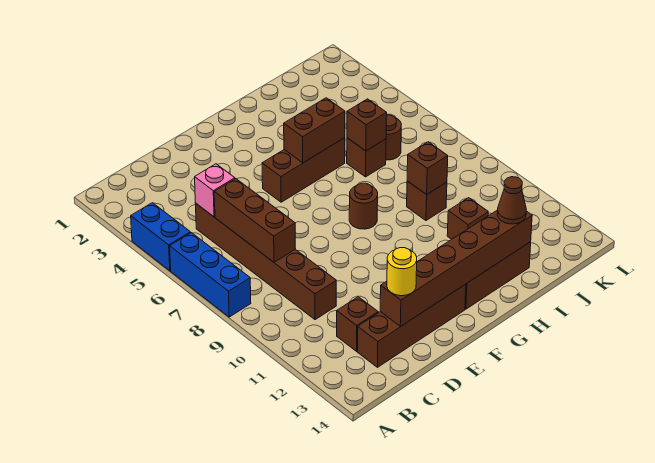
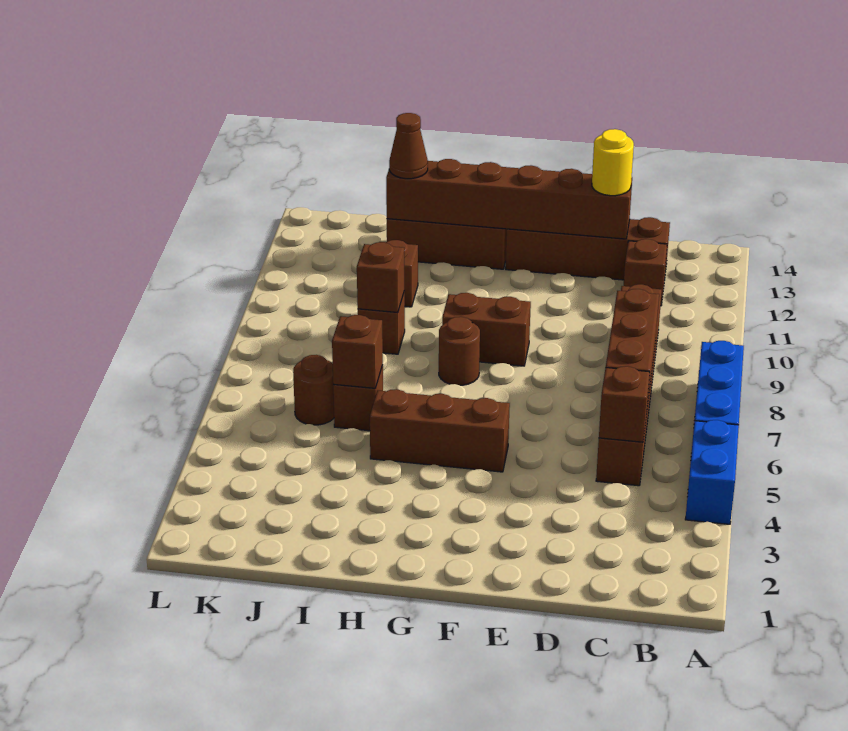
pink 1x1 brick [195,164,235,217] -> brown 1x1 brick [599,366,650,442]
brown 1x2 brick [284,98,345,163] -> brown 1x2 brick moved to [442,293,531,366]

